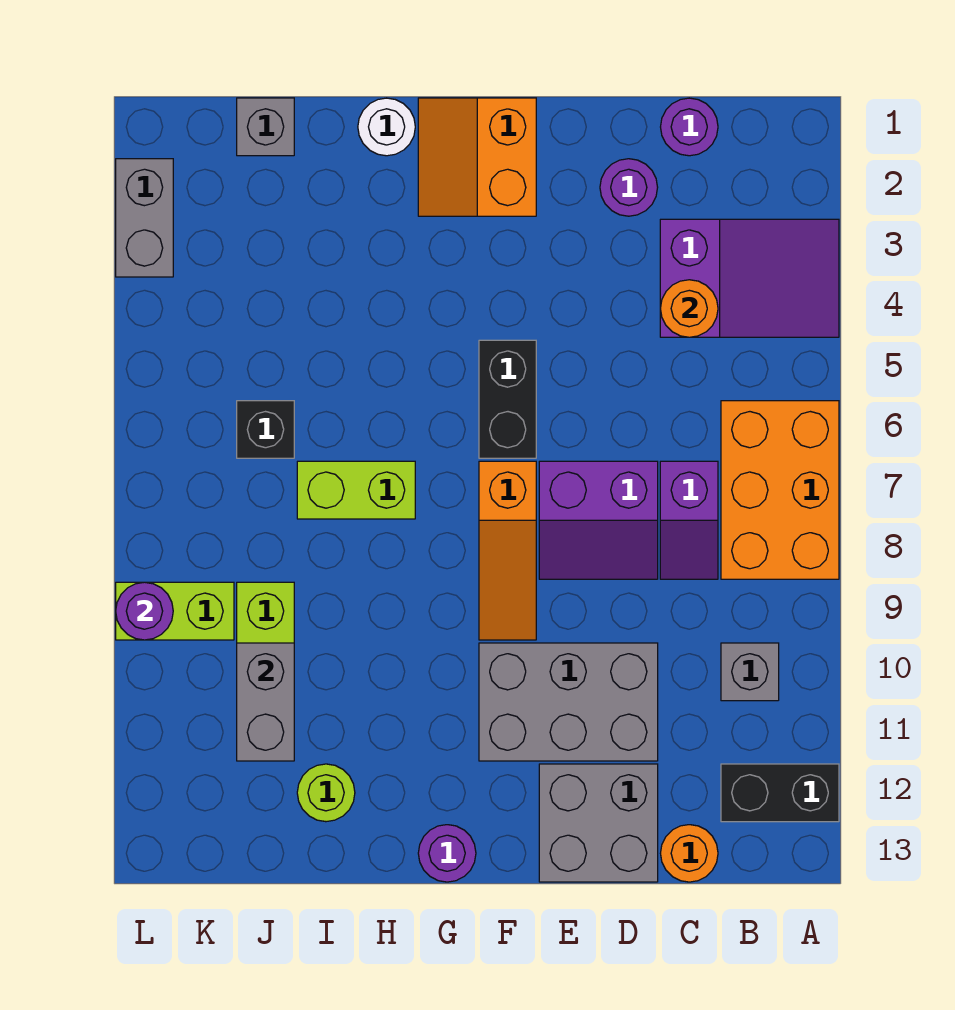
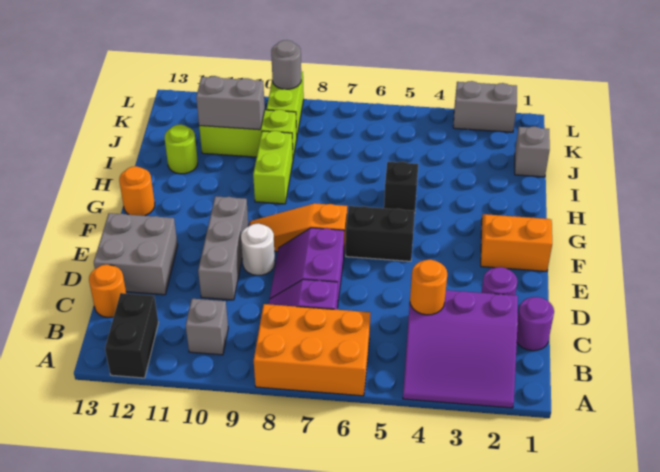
purple 2x3 slope [660,219,839,337] -> purple 3x3 slope [403,290,518,408]
grey 2x3 brick [479,643,658,761] -> grey 1x3 brick [198,196,249,300]
purple 1x1 round brick [418,825,476,882] -> orange 1x1 round brick [119,166,155,216]
white 1x1 round brick [358,98,415,156] -> white 1x1 round brick moved to [241,223,275,275]
lime 1x2 brick [297,461,415,519] -> lime 1x2 brick moved to [253,131,293,204]
black 1x1 brick [237,401,294,458] -> black 1x1 brick moved to [384,162,418,211]
purple 1x1 round brick [116,582,173,640] -> grey 1x1 round brick [271,40,301,89]

